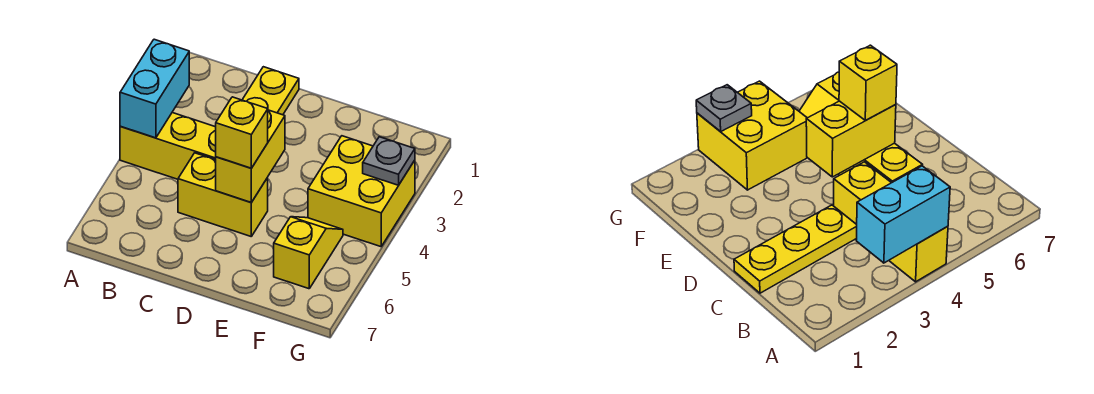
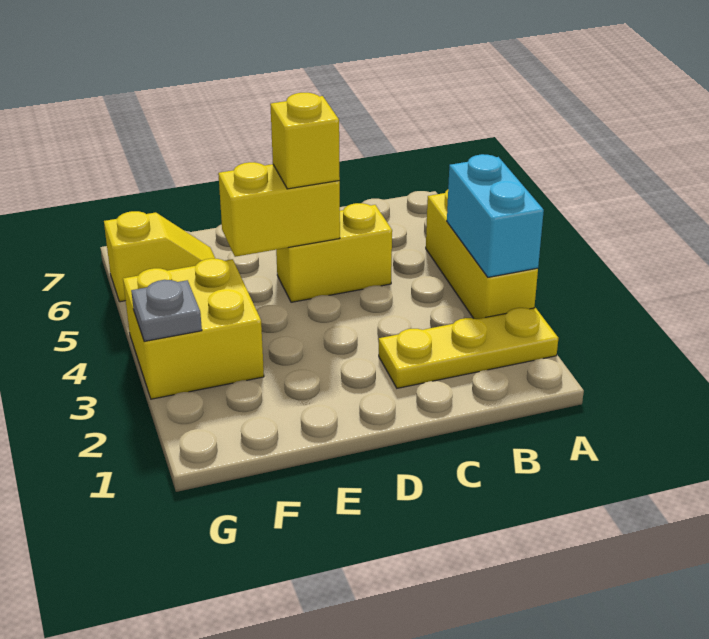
yellow 1x3 brick [120,113,216,179] -> yellow 1x3 brick turned to [426,190,538,319]
yellow 1x3 plate [242,67,299,115] -> yellow 1x3 plate turned to [379,308,558,388]
yellow 1x2 brick [216,110,285,202] -> yellow 1x2 brick turned to [218,162,340,257]
yellow 1x2 slope [274,217,343,289] -> yellow 1x2 slope turned to [104,211,215,302]

